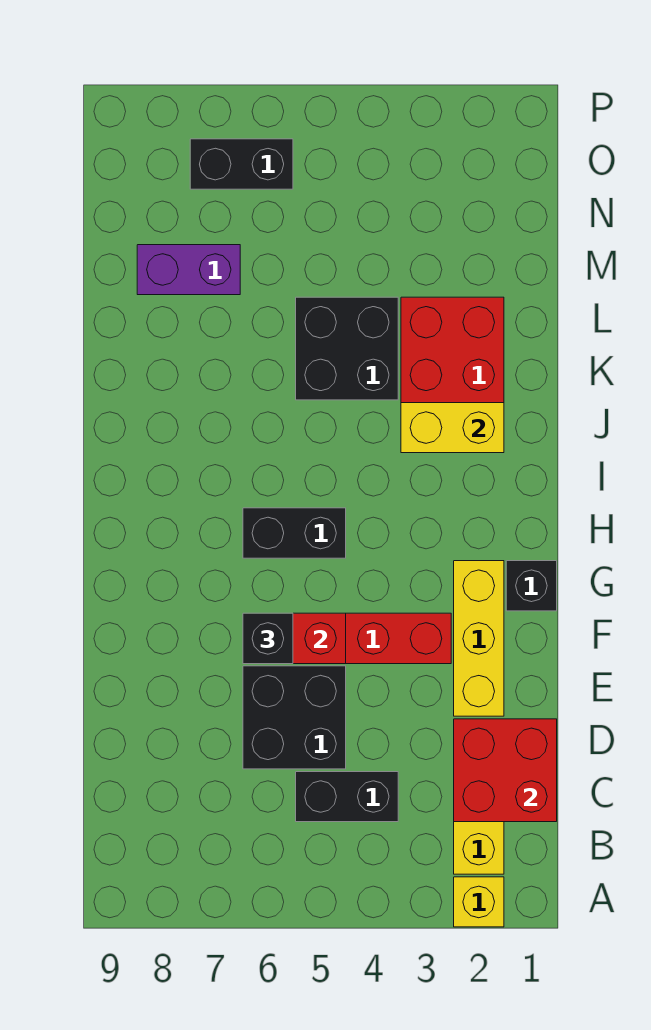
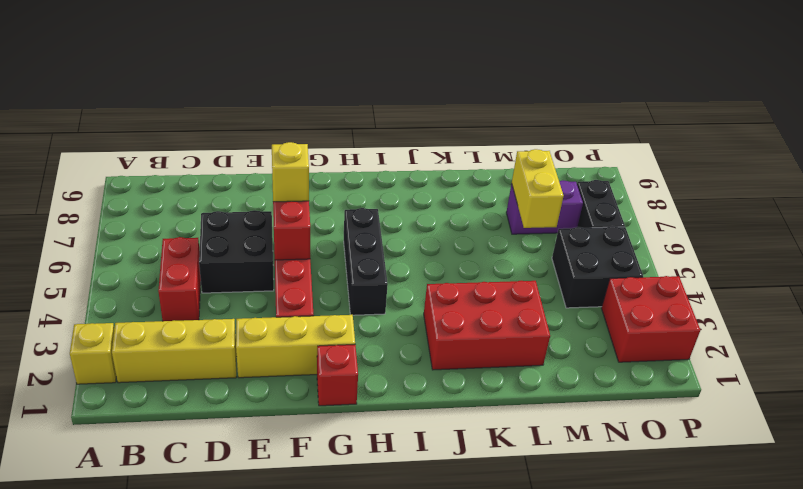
red 2x2 brick [454,719,557,822] -> red 2x2 brick moved to [602,276,700,362]
black 1x2 brick [296,772,398,822] -> red 1x2 brick [158,237,201,321]
black 1x1 brick [243,613,293,664] -> yellow 1x1 brick [272,142,309,202]
black 1x1 brick [506,561,557,611] -> red 1x1 brick [317,345,358,406]
black 1x2 brick [243,508,346,558] -> black 1x3 brick [344,208,388,315]
yellow 1x2 brick [401,403,504,453] -> yellow 1x2 brick moved to [512,149,564,228]
black 2x2 brick [296,297,398,400] -> black 2x2 brick moved to [552,226,643,308]
purple 1x2 brick [137,245,240,295] -> purple 1x2 brick turned to [506,180,583,234]

